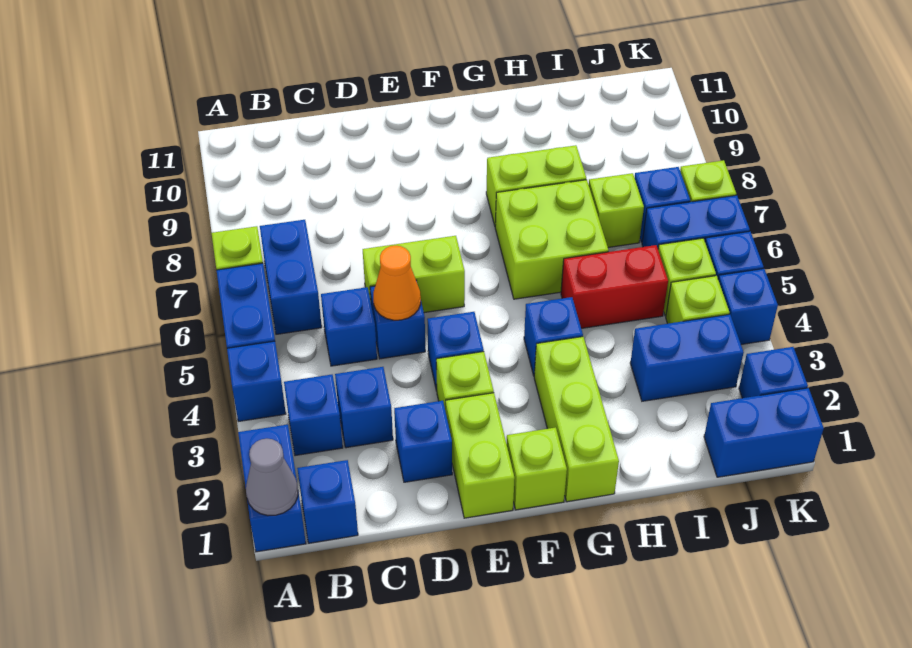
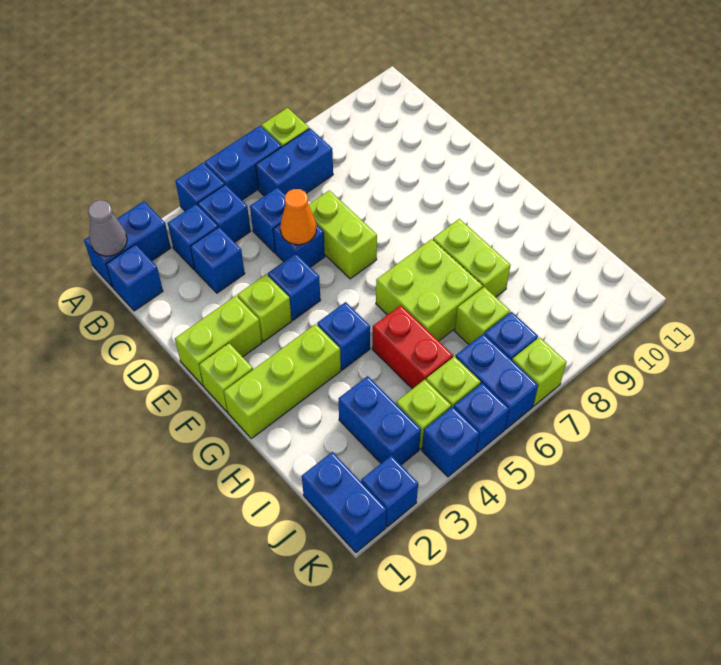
blue 1x1 brick [394,401,452,482] -> blue 1x1 brick moved to [198,185,251,242]

